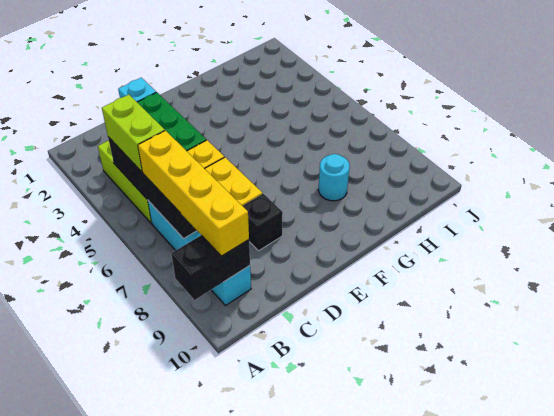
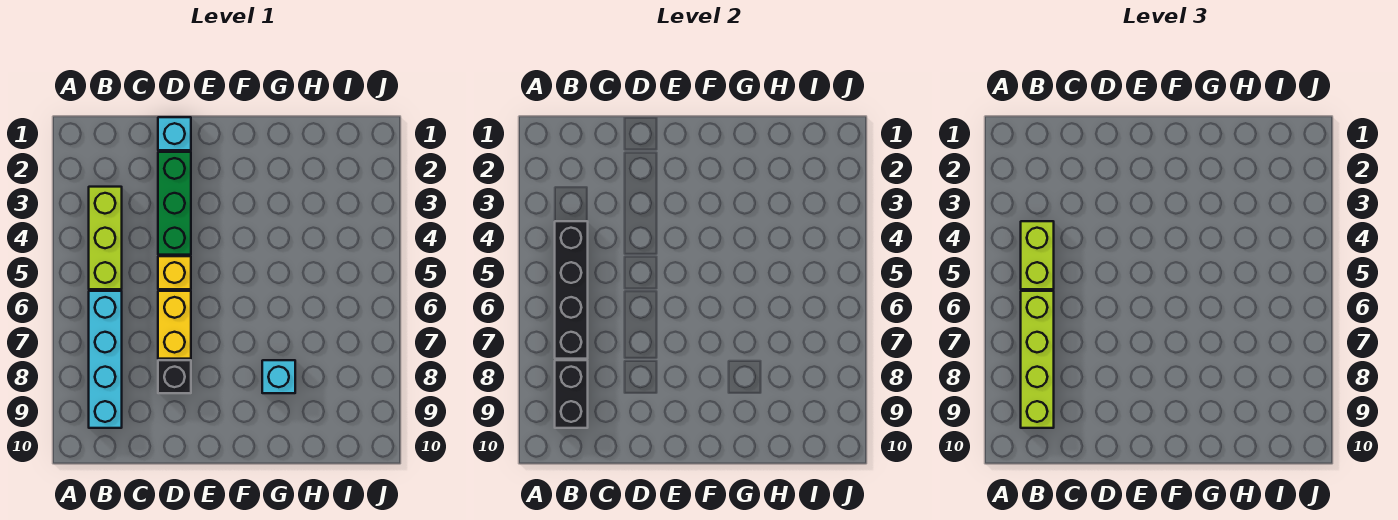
black 1x2 brick [171,235,250,300] -> black 1x2 brick turned to [555,360,588,428]
yellow 1x4 brick [138,131,249,256] -> lime 1x4 brick [1021,291,1054,428]
cyan 1x1 round brick [318,154,350,201] -> cyan 1x1 brick [262,360,295,393]

